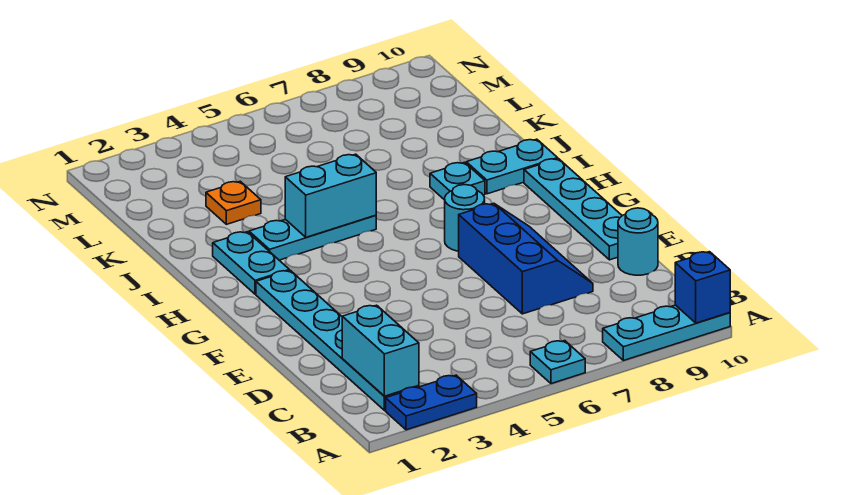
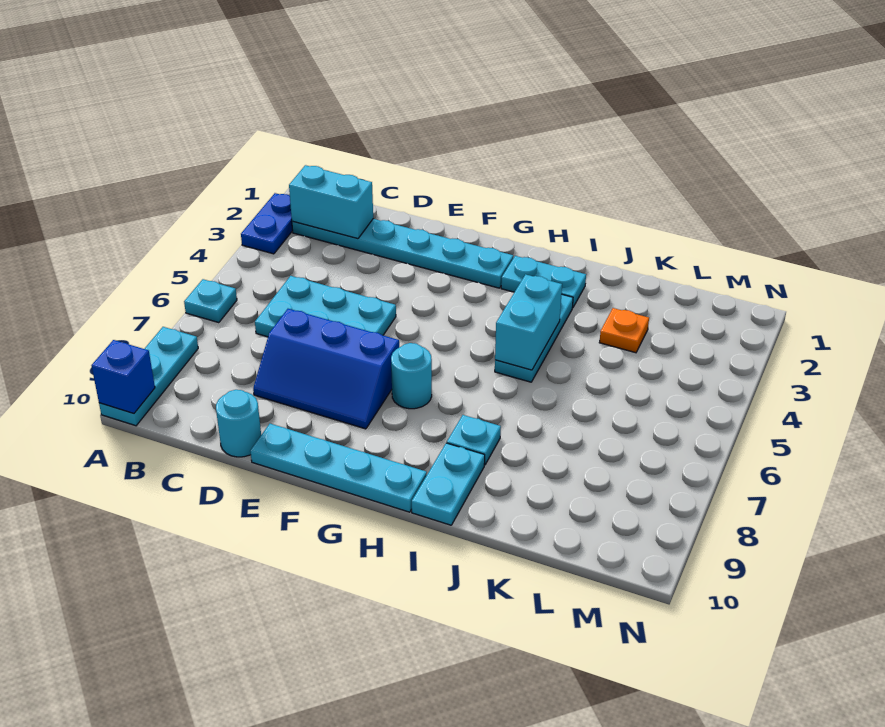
none -> cyan 2x3 plate [255,276,396,337]

